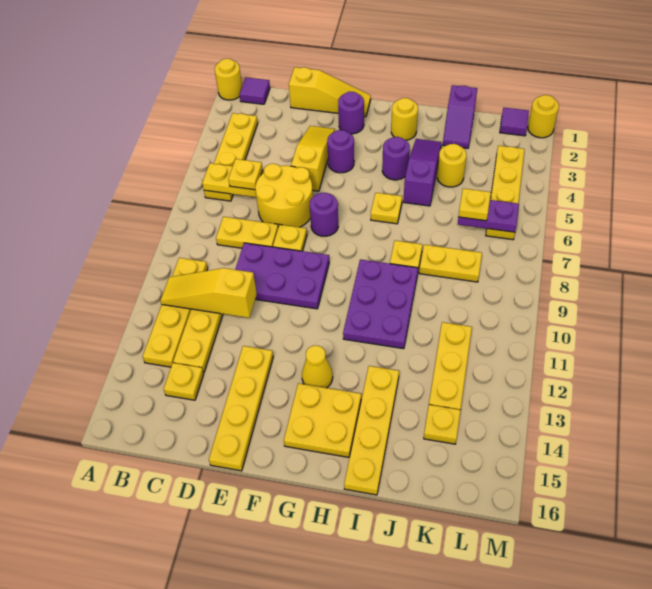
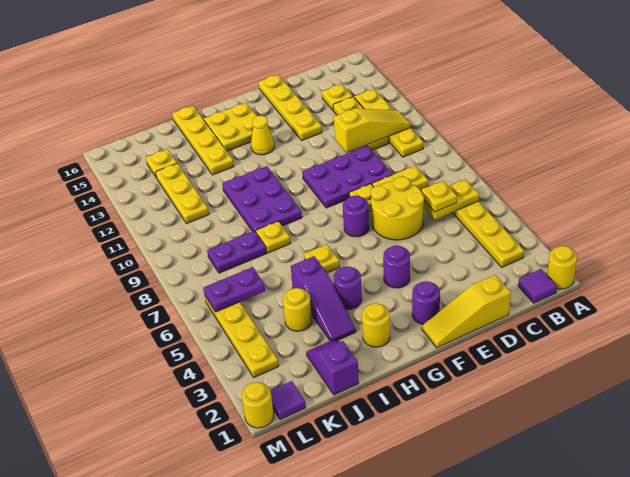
yellow 1x3 slope [291,126,335,191] -> none
yellow 1x2 plate [419,245,482,282] -> purple 1x2 plate [207,231,267,273]
yellow 1x1 plate [458,188,491,221] -> none

